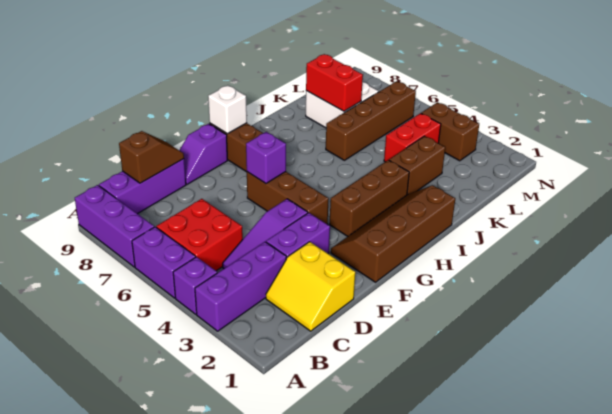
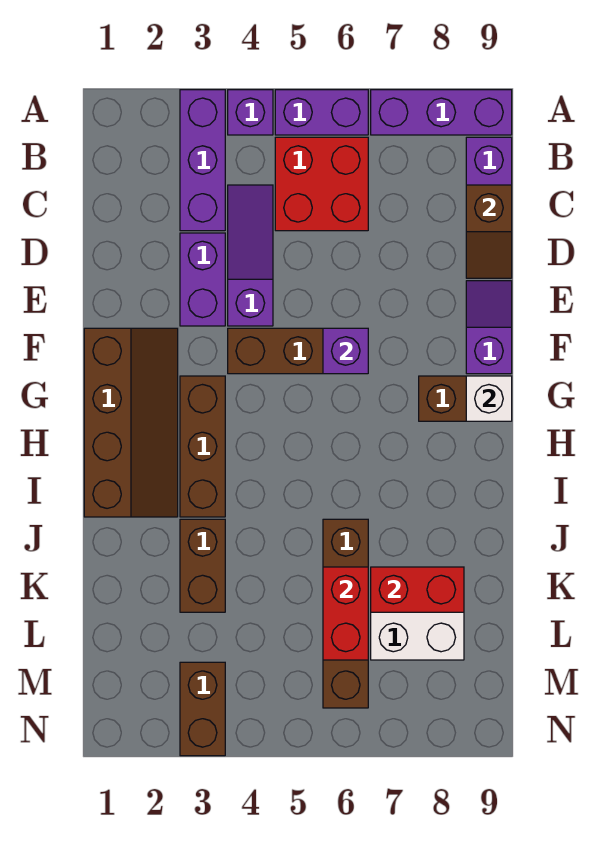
yellow 2x2 slope [266,242,355,331] -> none
red 1x2 brick [384,113,441,162] -> red 1x2 brick moved to [323,567,368,660]
brown 1x2 brick [421,102,479,161] -> brown 1x2 brick turned to [180,662,225,756]

